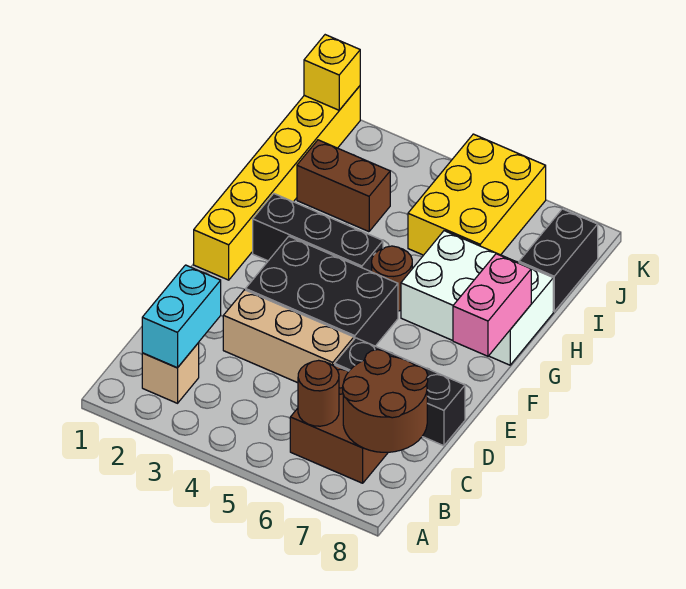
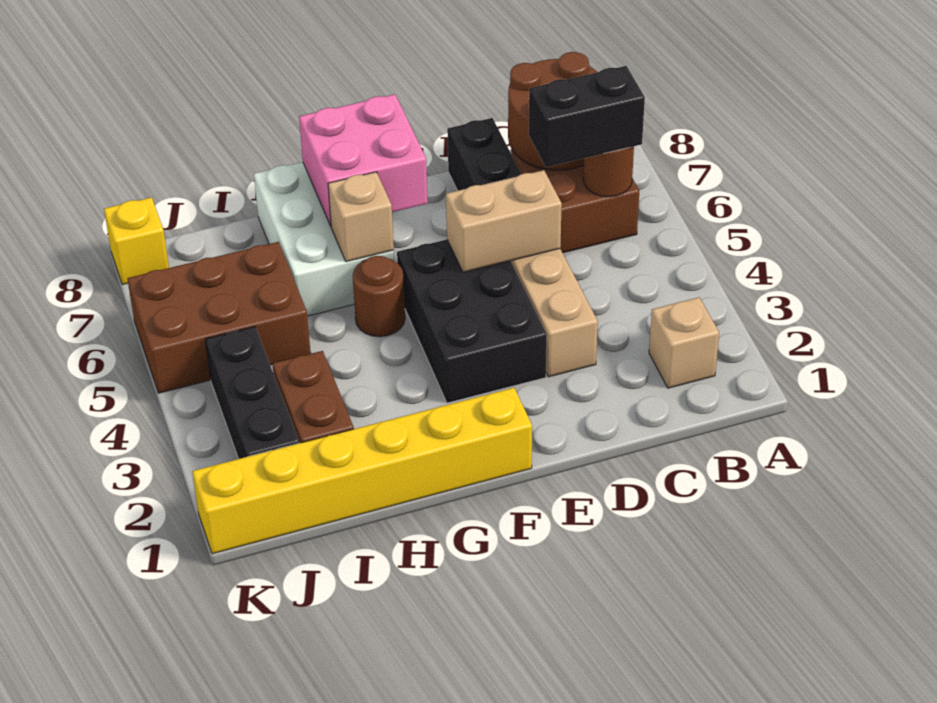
cyan 1x2 brick [142,265,221,368] -> none
none -> tan 1x2 brick [446,170,562,272]
pink 1x2 brick [453,254,531,356] -> pink 2x2 brick [299,94,428,226]
black 1x3 brick [253,194,383,272] -> black 1x3 brick moved to [205,326,299,459]
none -> tan 1x1 brick [328,172,394,262]
yellow 2x3 brick [408,134,546,255] -> brown 2x3 brick [127,242,311,393]
black 1x2 brick [519,209,598,311] -> black 1x2 brick moved to [529,66,645,167]
yellow 1x1 brick [304,35,360,110] -> yellow 1x1 brick moved to [104,197,169,285]

